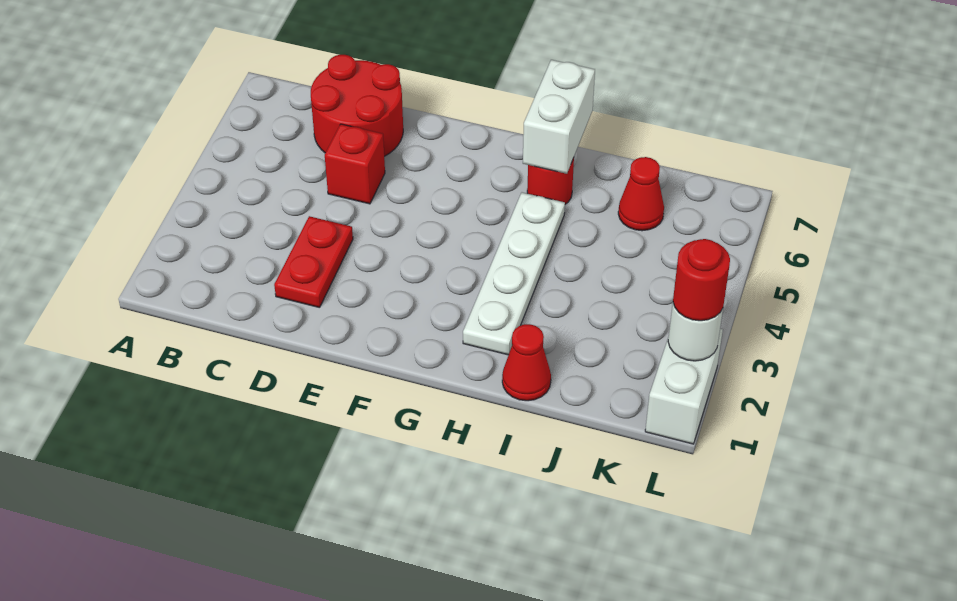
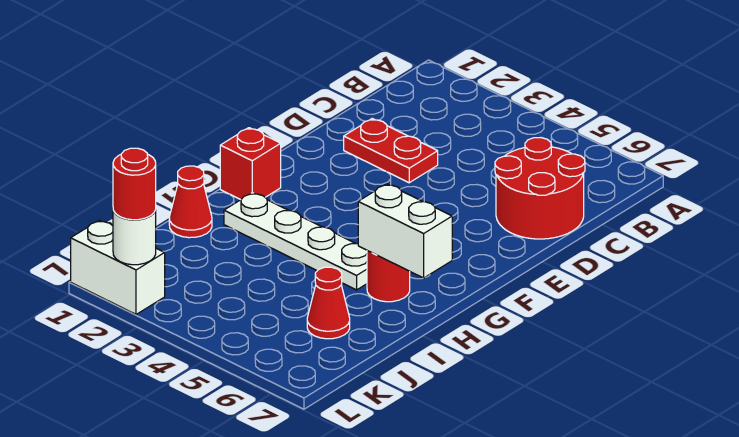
red 1x1 brick [325,124,385,204] -> red 1x1 brick moved to [220,128,281,200]

